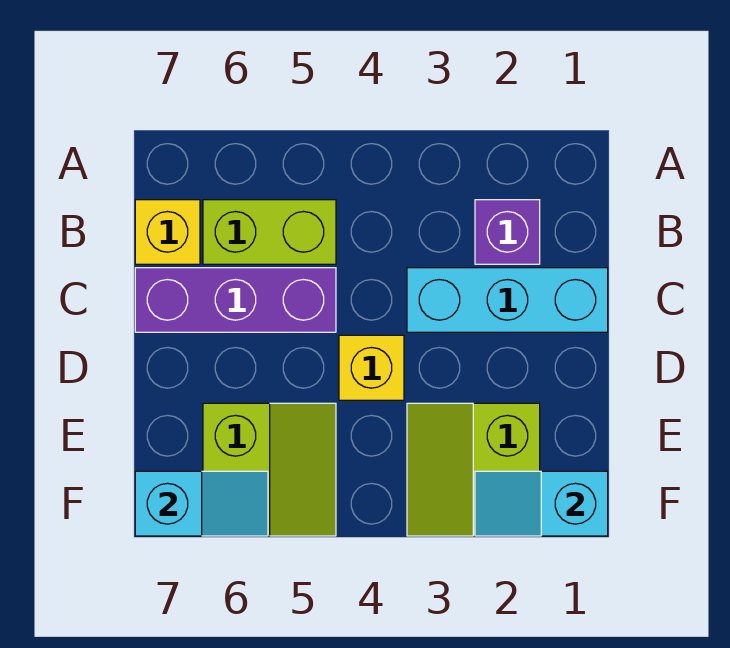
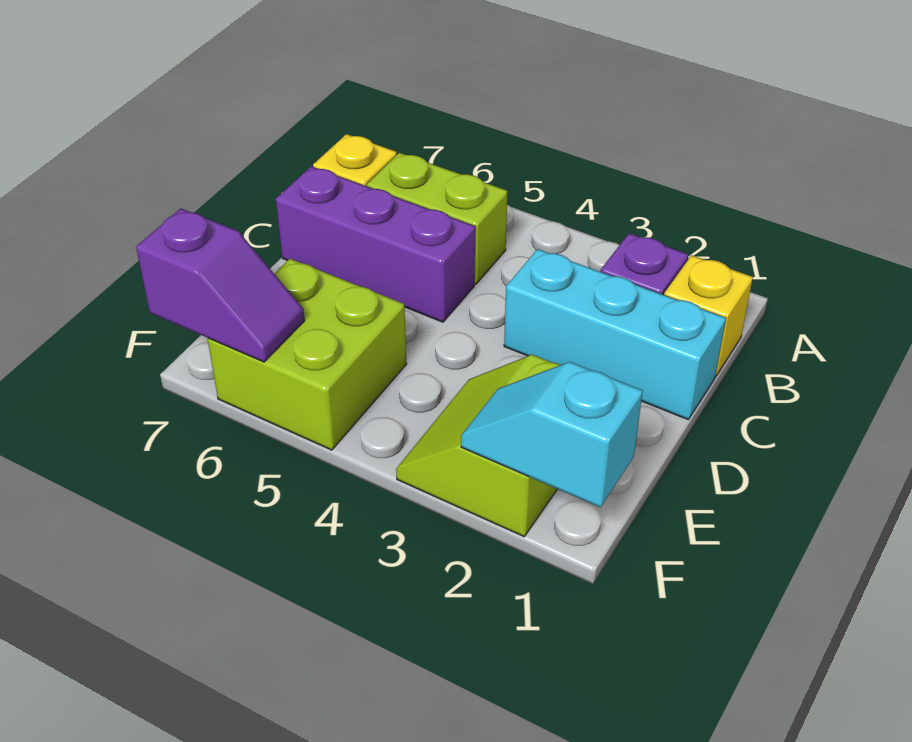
yellow 1x1 brick [339,335,404,400] -> yellow 1x1 brick moved to [664,255,753,376]
lime 2x2 slope [203,403,336,536] -> lime 2x2 brick [207,259,407,450]
cyan 1x2 slope [135,471,268,536] -> purple 1x2 slope [136,208,305,362]

